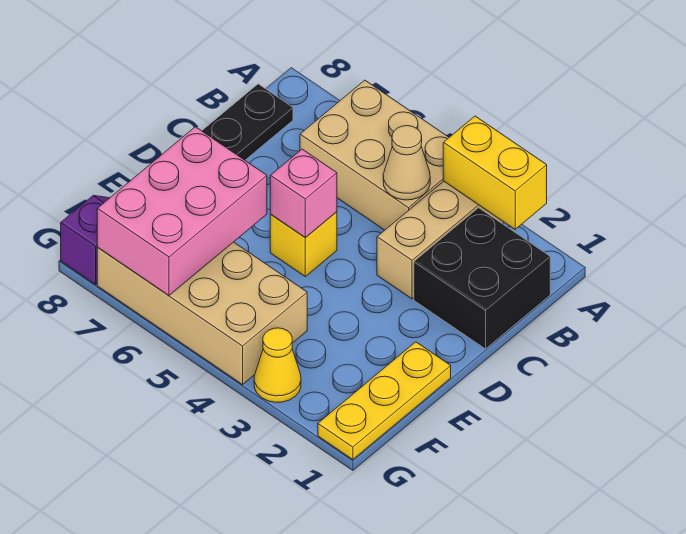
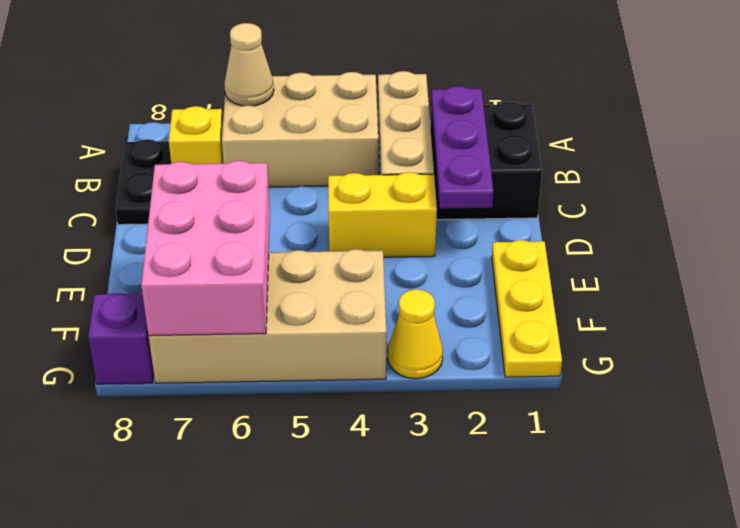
yellow 1x2 brick [443,116,547,229] -> yellow 1x2 brick moved to [328,172,437,257]
none -> purple 1x3 plate [431,86,494,209]
tan 1x1 cone [383,126,430,200] -> tan 1x1 cone moved to [224,23,274,106]
yellow 1x1 brick [270,212,337,277] -> yellow 1x1 brick moved to [169,106,224,164]
pink 1x1 brick [270,149,337,238] -> none

